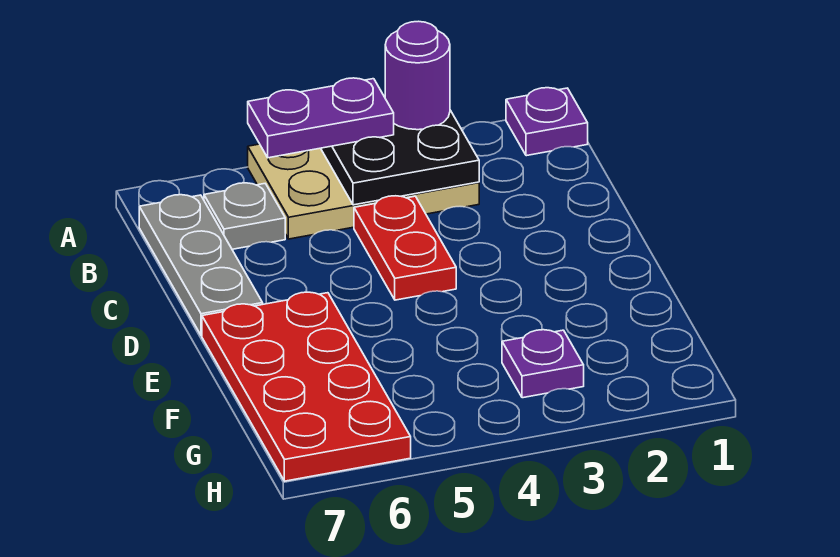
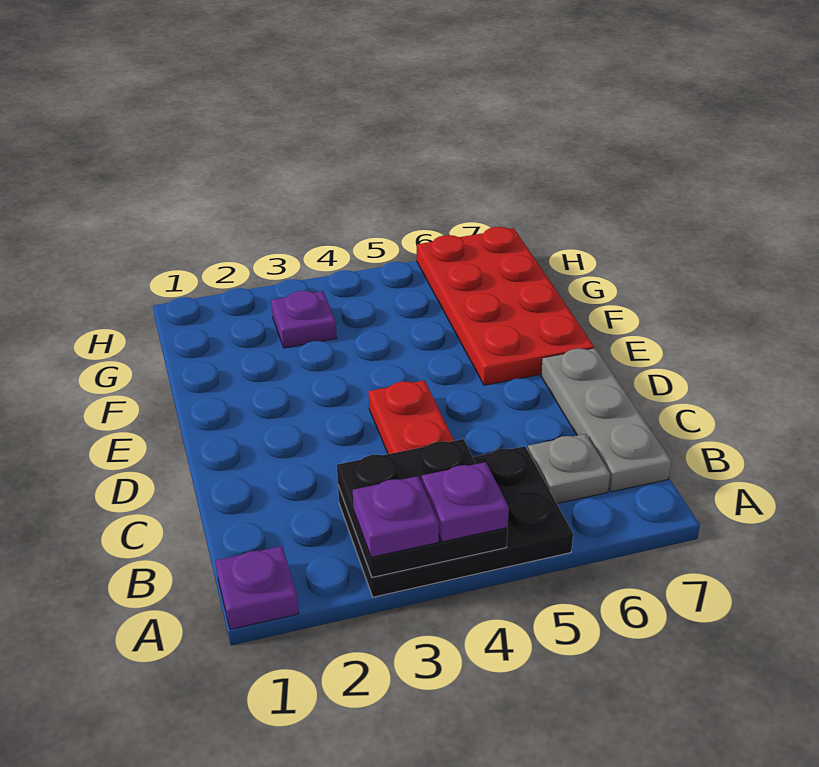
tan 2x3 plate [248,144,479,239] -> black 2x3 plate [338,446,573,597]
purple 1x1 round brick [385,21,450,130] -> purple 1x1 plate [353,476,439,557]
purple 1x2 plate [248,78,394,158] -> purple 1x1 plate [422,462,509,542]

